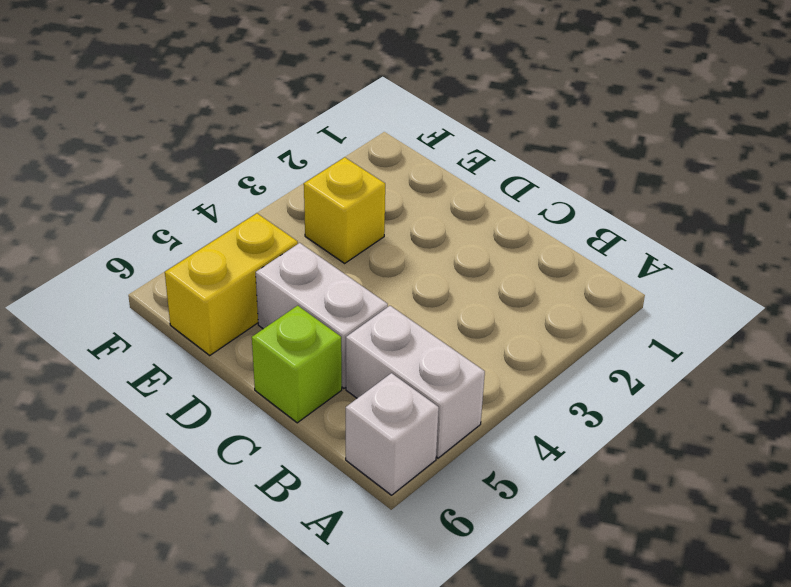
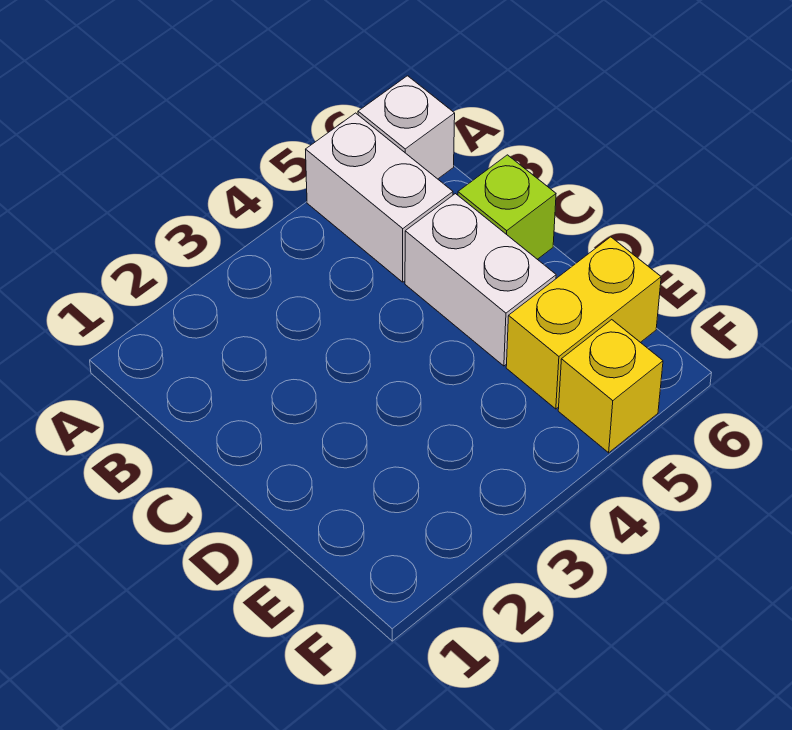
yellow 1x1 brick [304,157,385,263] -> yellow 1x1 brick moved to [558,320,663,453]

